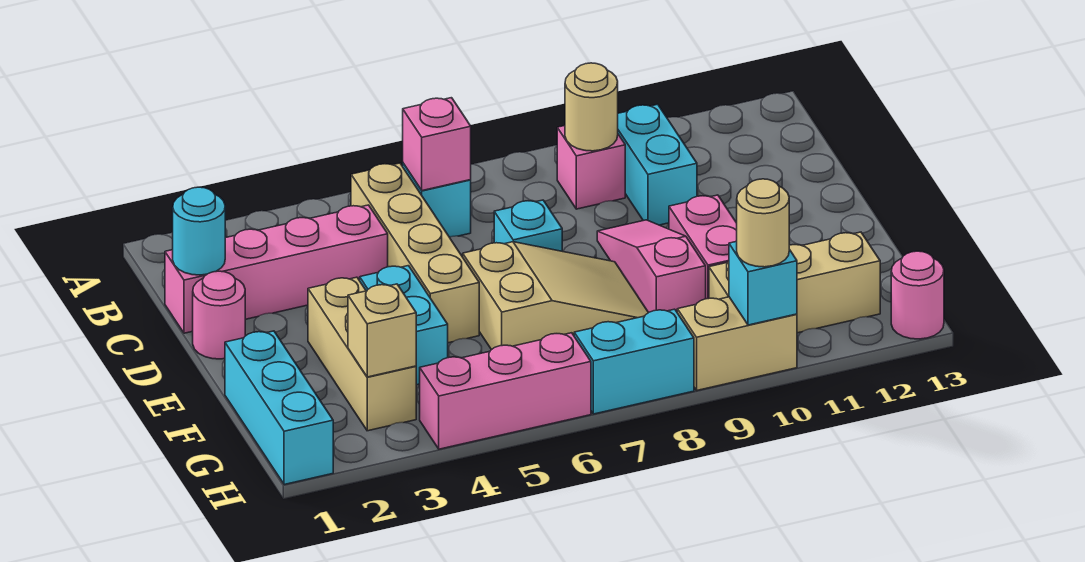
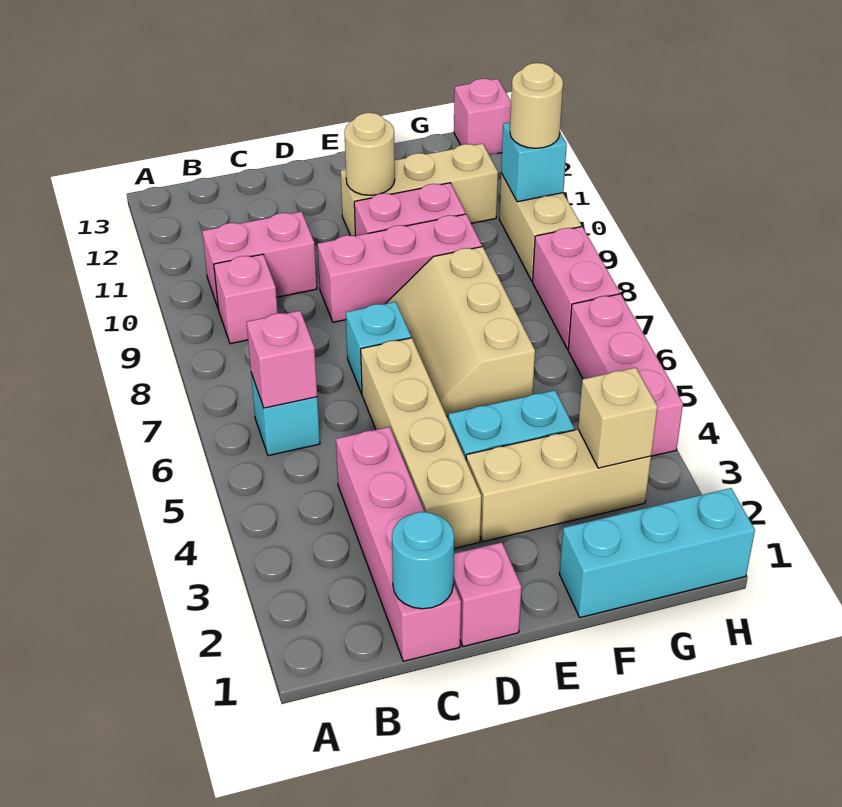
tan 1x4 brick [351,163,479,343] -> tan 1x4 brick turned to [361,338,481,548]
tan 1x1 round brick [565,63,618,151] -> tan 1x1 round brick moved to [344,113,395,195]
cyan 1x2 brick [618,104,697,225] -> pink 1x2 brick [202,212,317,307]
pink 1x1 round brick [193,271,245,359] -> pink 1x1 brick [453,542,522,647]
pink 1x3 slope [597,220,706,313] -> pink 1x3 brick [318,214,482,322]
tan 2x3 slope [463,242,648,350] -> tan 2x3 slope turned to [386,247,535,416]
tan 1x3 brick [709,232,880,333] -> tan 1x3 brick turned to [341,144,498,236]
cyan 1x2 brick [574,309,694,414] -> pink 1x2 brick [533,227,620,349]
pink 1x1 round brick [891,251,944,339] -> pink 1x1 brick [454,79,511,155]

